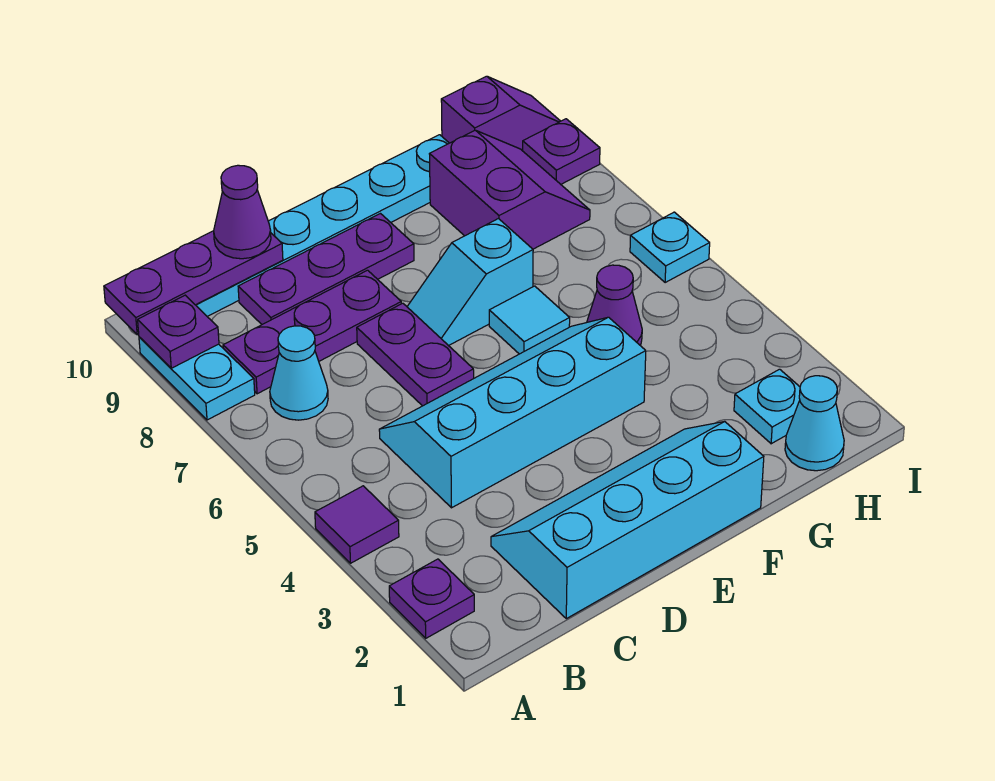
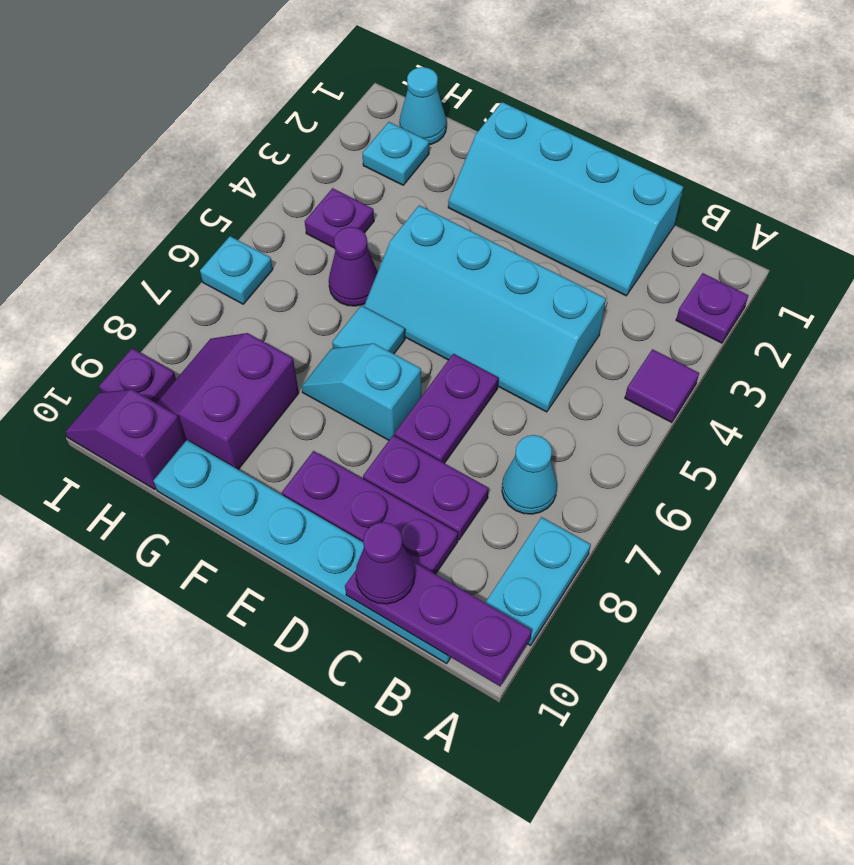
purple 1x1 plate [138,295,219,368] -> purple 1x1 plate moved to [305,188,374,248]
purple 1x3 plate [223,270,401,394] -> purple 1x2 plate [363,435,488,540]
cyan 1x2 slope [407,219,533,346] -> cyan 1x2 slope turned to [302,343,421,440]

